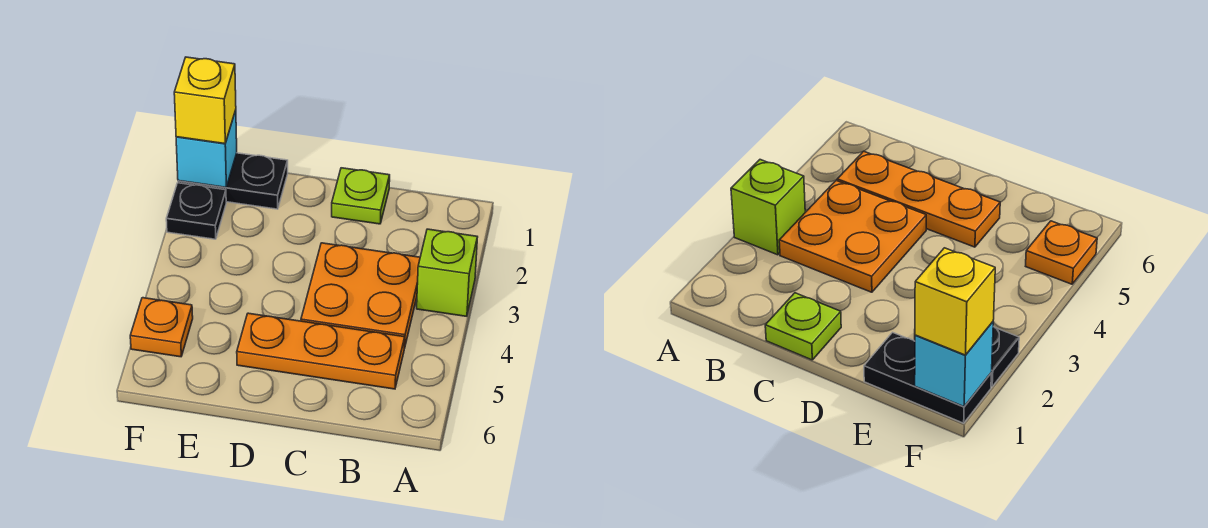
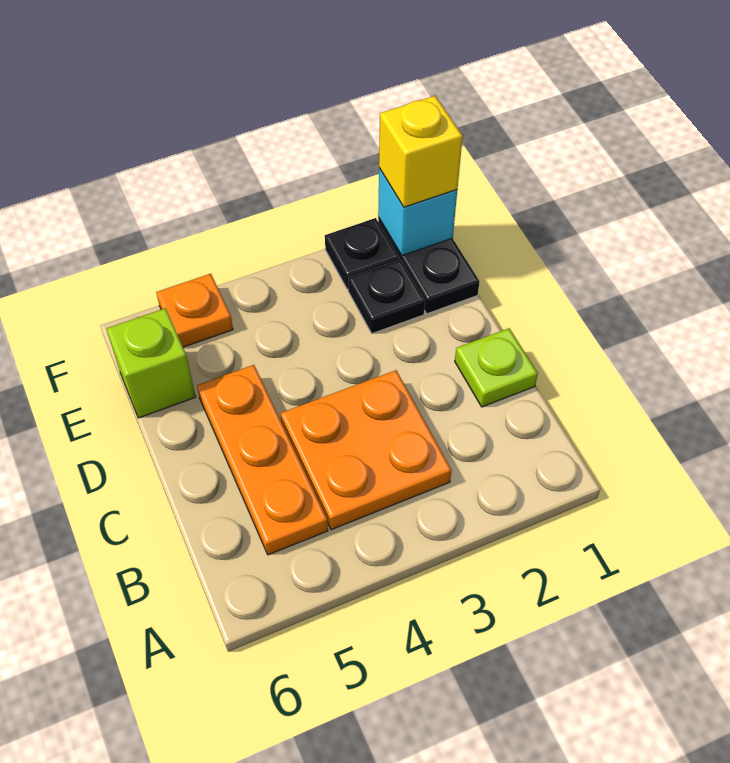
lime 1x1 brick [417,229,477,316] -> lime 1x1 brick moved to [107,308,196,418]
none -> black 1x1 plate [348,260,425,334]

